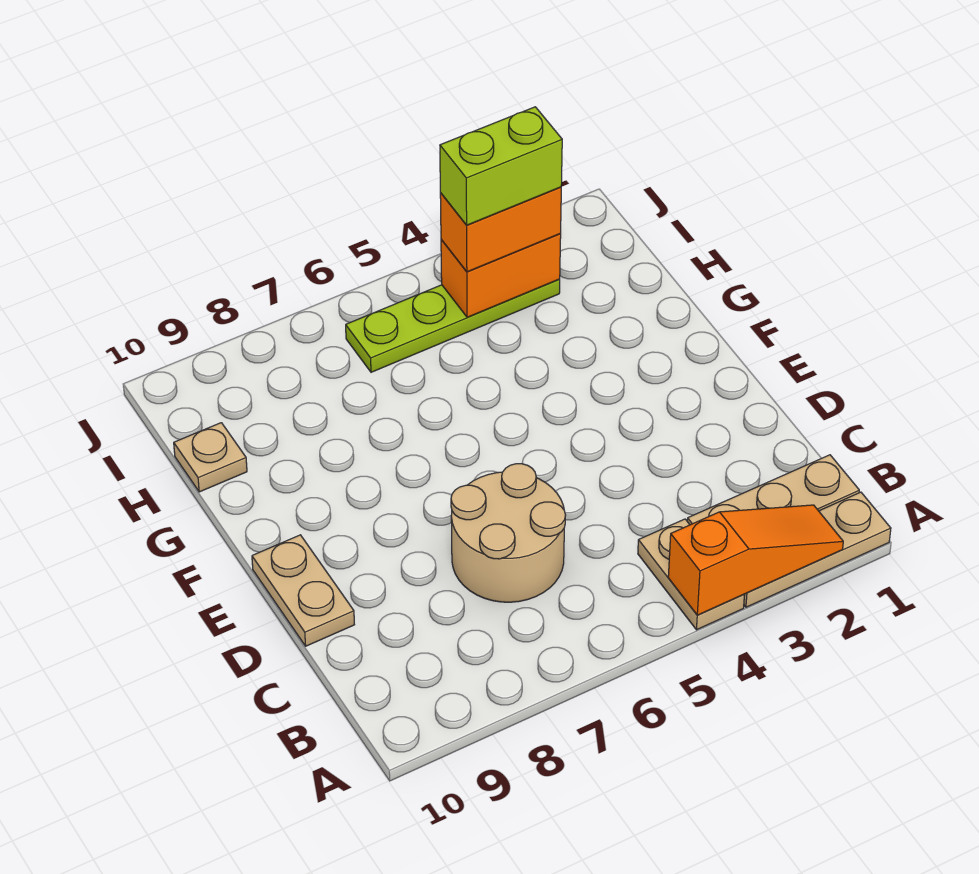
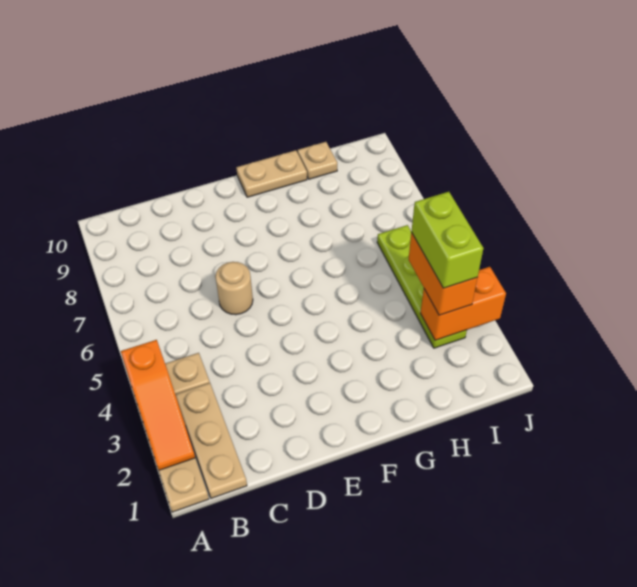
tan 2x2 round brick [451,464,565,602] -> tan 1x1 round brick [215,262,253,315]
tan 1x2 plate [252,535,355,646] -> tan 1x2 plate moved to [236,150,307,197]
orange 1x2 brick [441,234,561,317] -> orange 1x2 brick turned to [420,267,506,340]

